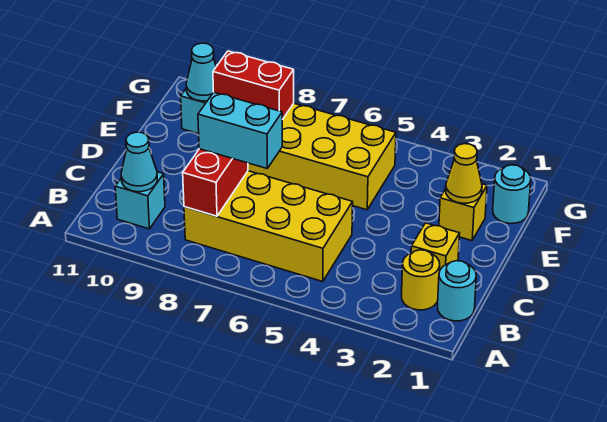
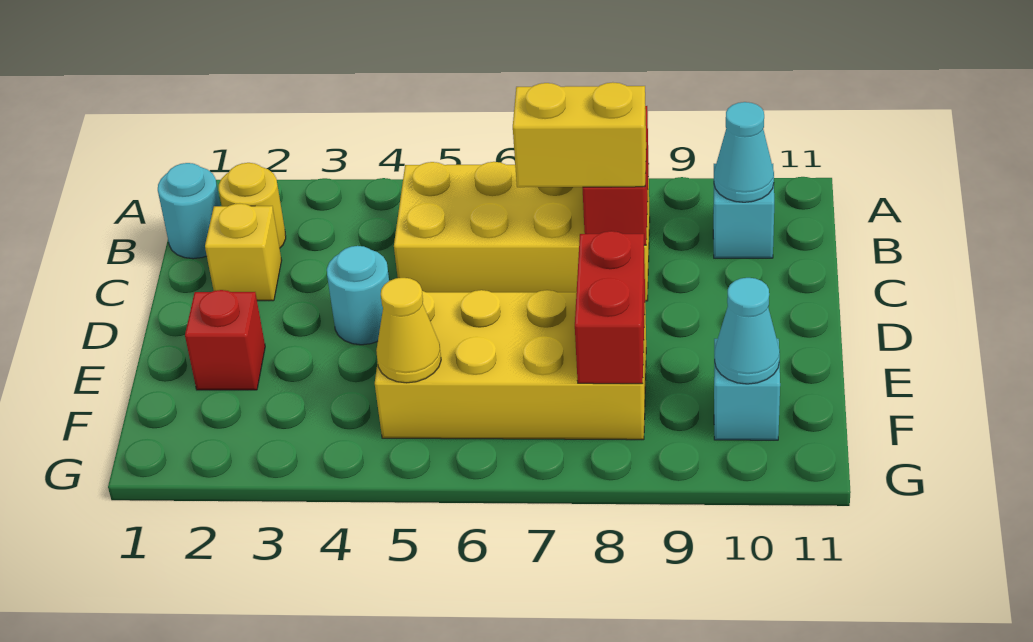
cyan 1x2 brick [198,92,282,169] -> yellow 1x2 brick [513,82,646,187]
yellow 1x1 brick [439,184,487,241] -> red 1x1 brick [185,290,265,390]
yellow 1x1 cone [446,144,482,203] -> yellow 1x1 cone moved to [376,278,441,383]
cyan 1x1 round brick [493,165,531,224] -> cyan 1x1 round brick moved to [327,246,389,345]
red 1x2 brick [213,51,294,120] -> red 1x2 brick turned to [575,231,645,384]

